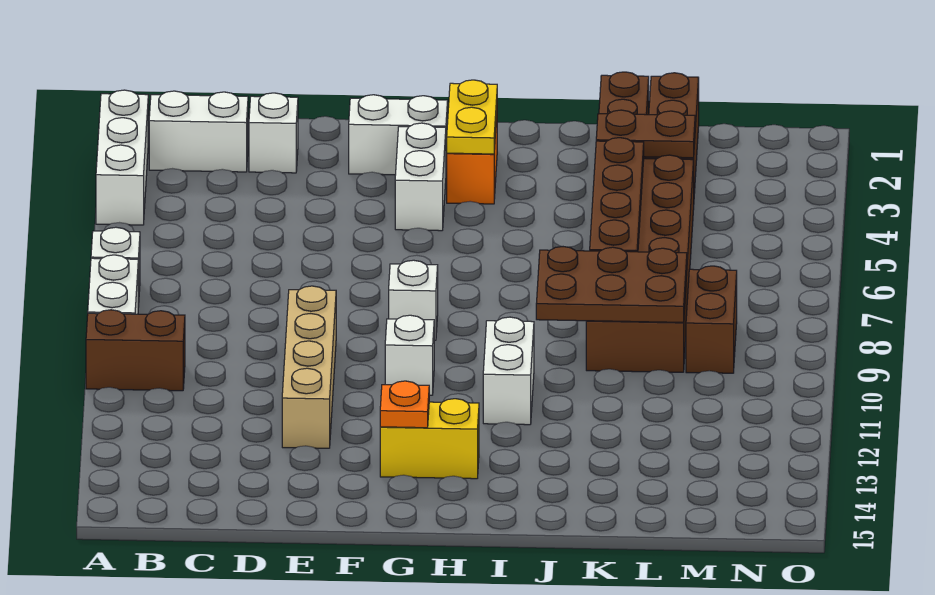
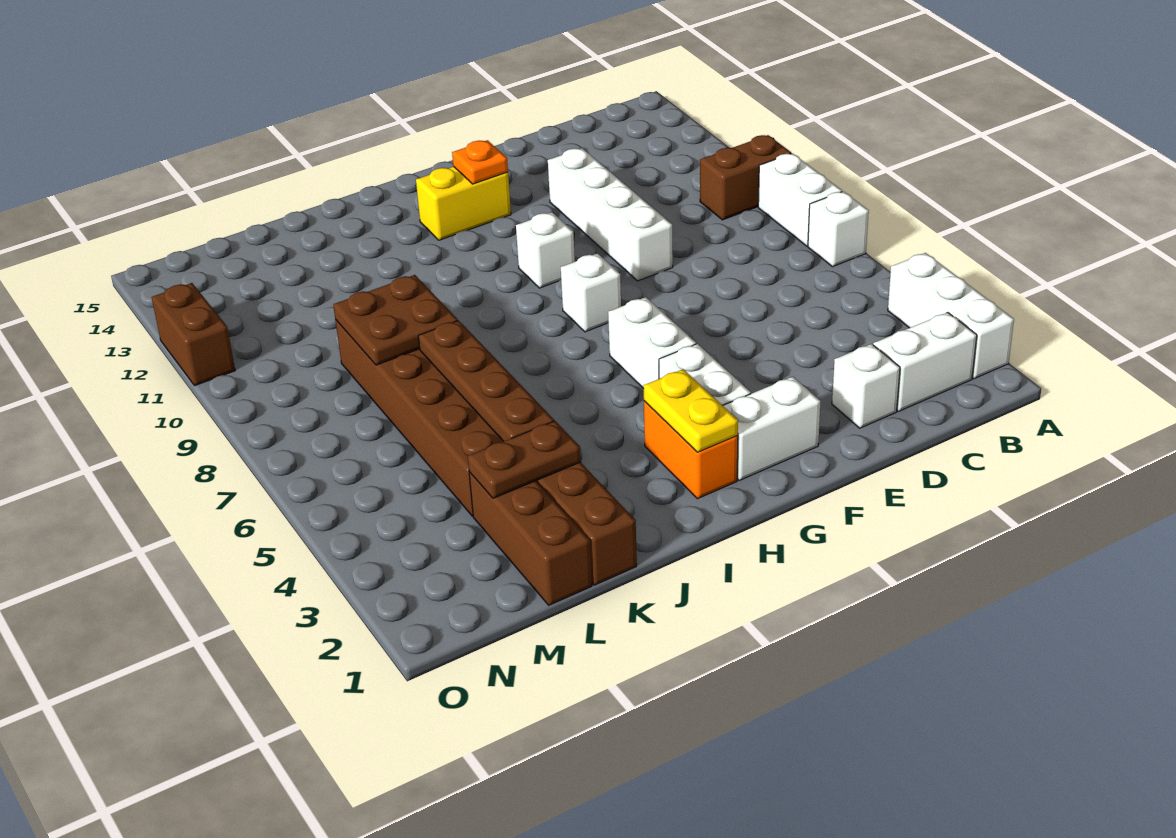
tan 1x4 brick [282,286,336,448] -> white 1x4 brick [548,148,673,281]
white 1x2 brick [483,317,534,425] -> white 1x2 brick moved to [608,297,696,389]
brown 2x3 plate [536,247,687,322] -> brown 2x2 plate [333,275,458,365]
brown 1x2 brick [686,266,737,373] -> brown 1x2 brick moved to [152,283,235,386]

